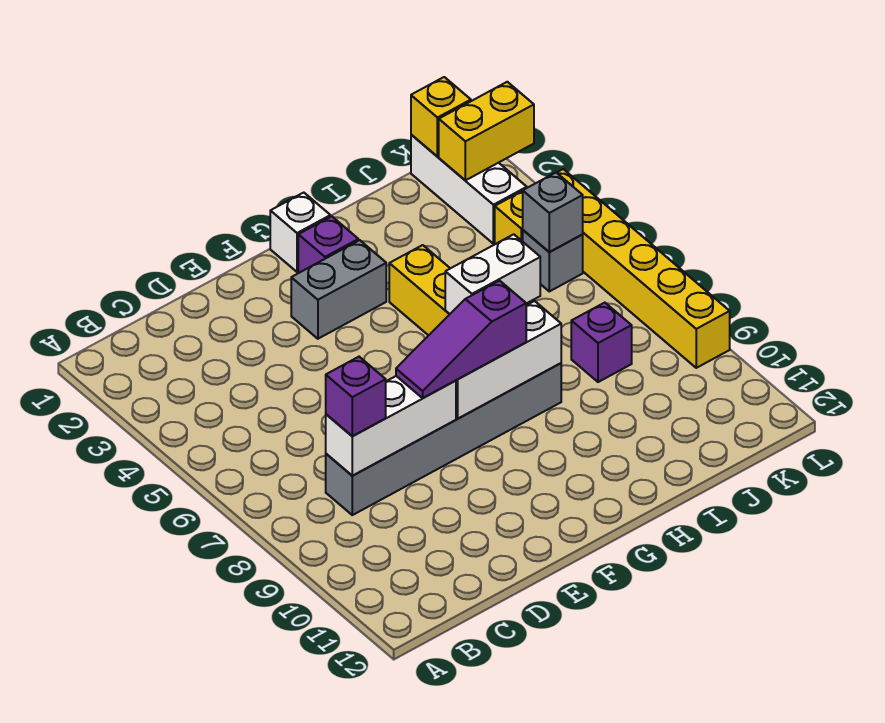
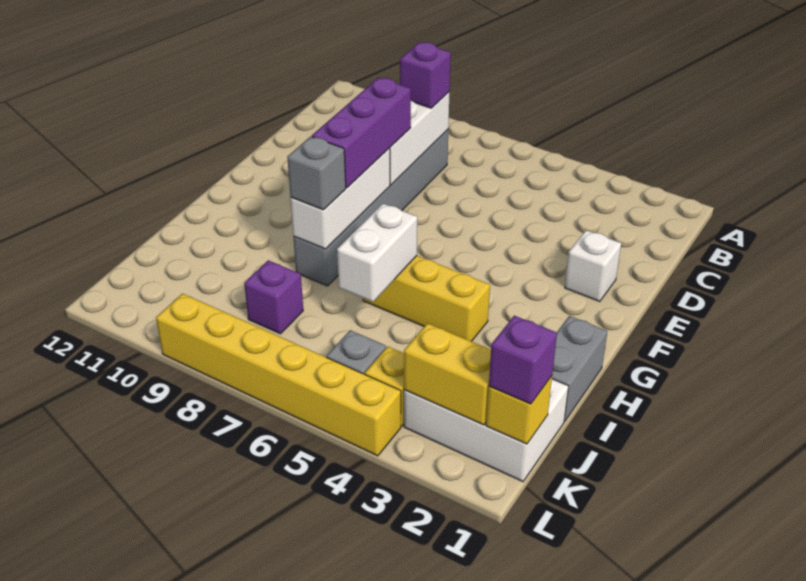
purple 1x3 slope [396,281,526,398] -> purple 1x3 brick [312,78,411,188]
grey 1x2 brick [291,240,386,339] -> grey 1x2 brick moved to [552,316,607,421]
white 1x1 brick [270,193,330,272] -> white 1x1 brick moved to [565,230,621,302]
purple 1x1 brick [298,216,358,273] -> purple 1x1 brick moved to [489,316,557,404]
white 1x3 brick [411,135,527,244] -> white 2x3 brick [404,379,569,482]
yellow 1x2 brick [439,82,534,180] -> yellow 1x2 brick turned to [404,323,491,425]
grey 1x1 brick [523,173,583,252] -> grey 1x1 brick moved to [287,136,346,210]

